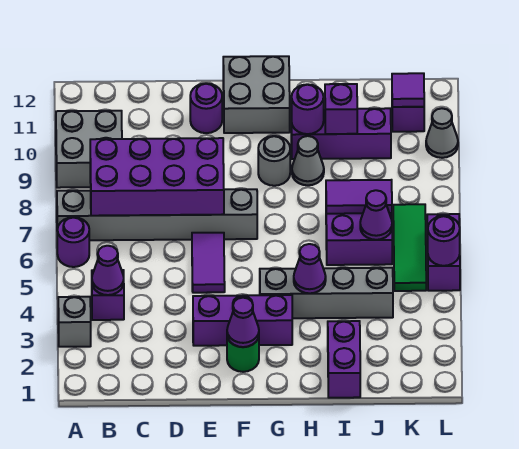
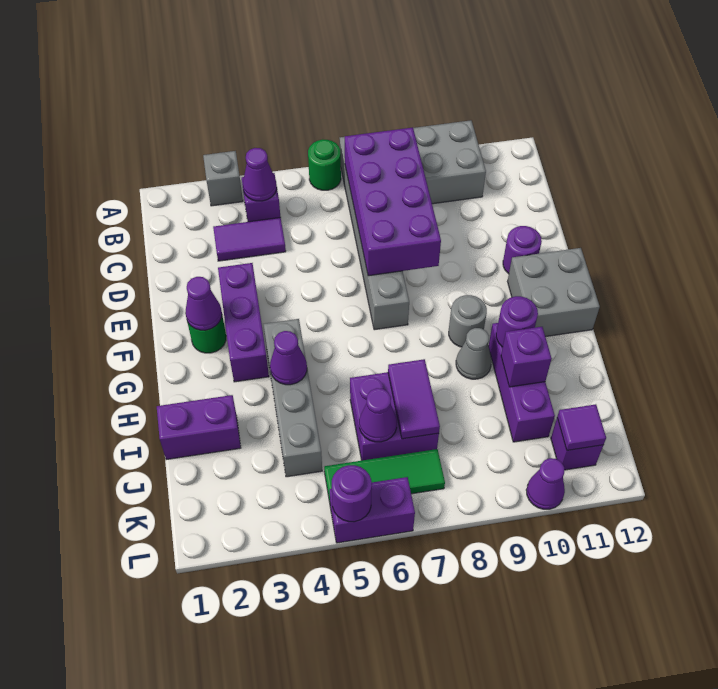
purple 1x1 round brick [57,217,89,267] -> green 1x1 round brick [308,139,341,190]
purple 1x2 tile [192,233,225,293] -> purple 1x2 tile moved to [213,217,286,261]
grey 1x1 cone [426,108,458,158] -> purple 1x1 cone [526,458,565,509]

